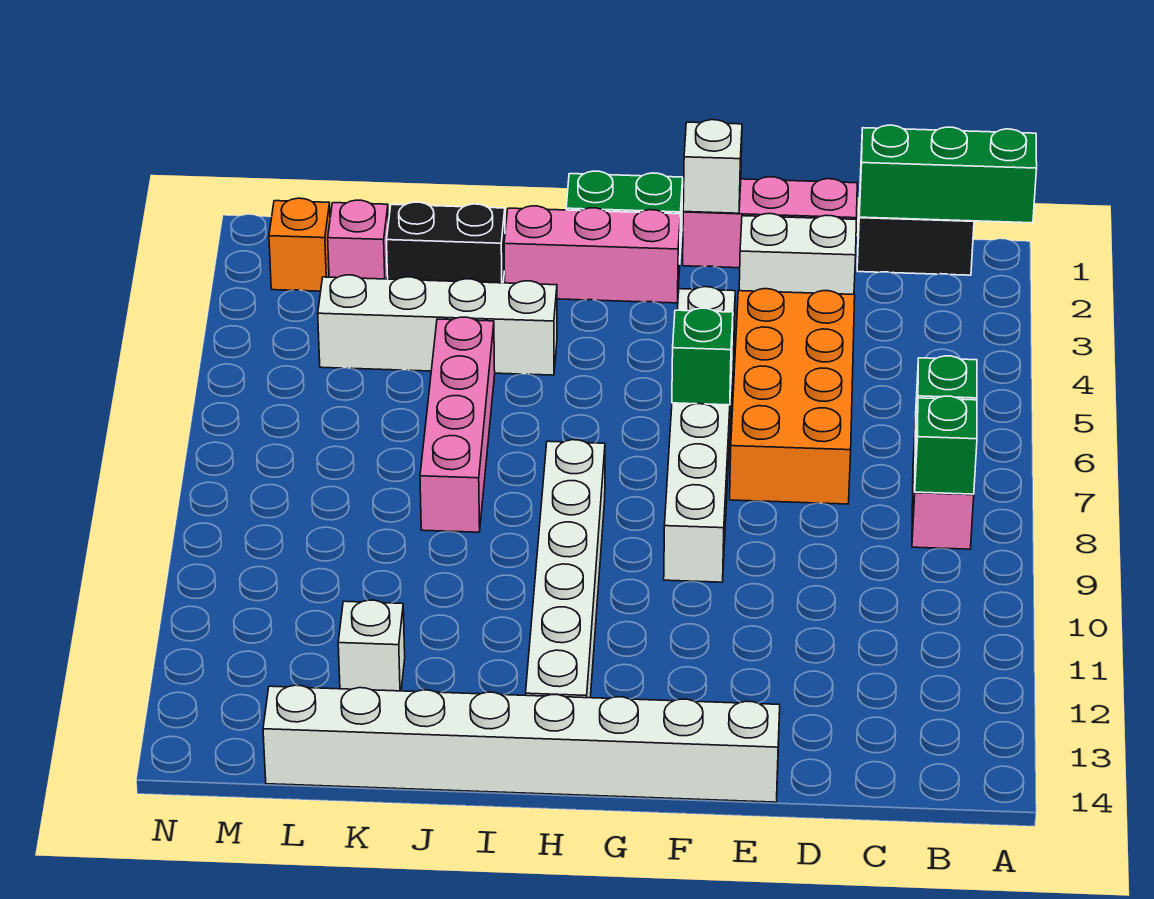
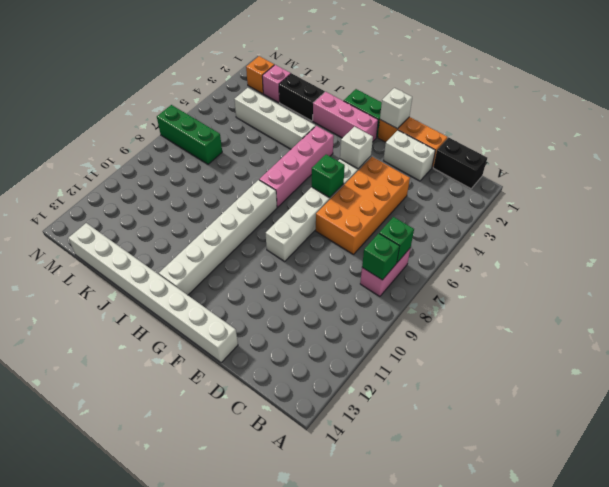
green 1x3 brick [859,125,1037,223] -> green 1x3 brick moved to [157,105,222,164]
pink 1x3 brick [683,177,857,268] -> orange 1x3 brick [378,117,448,167]
pink 1x4 brick [420,317,495,532] -> pink 1x4 brick moved to [259,126,334,207]
white 1x1 brick [338,600,405,691] -> white 1x1 brick moved to [340,127,373,169]

